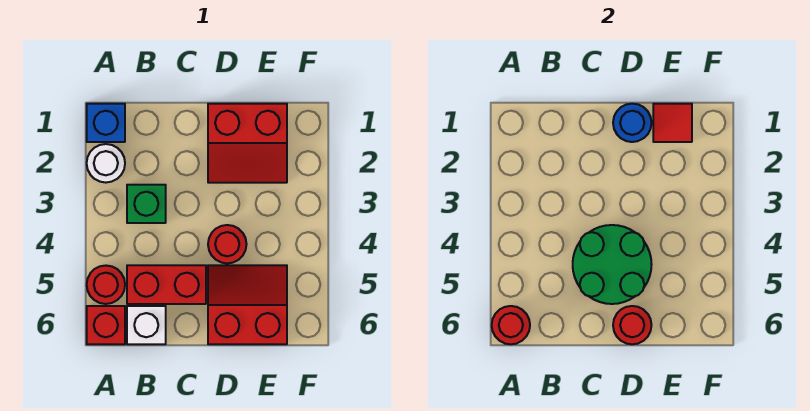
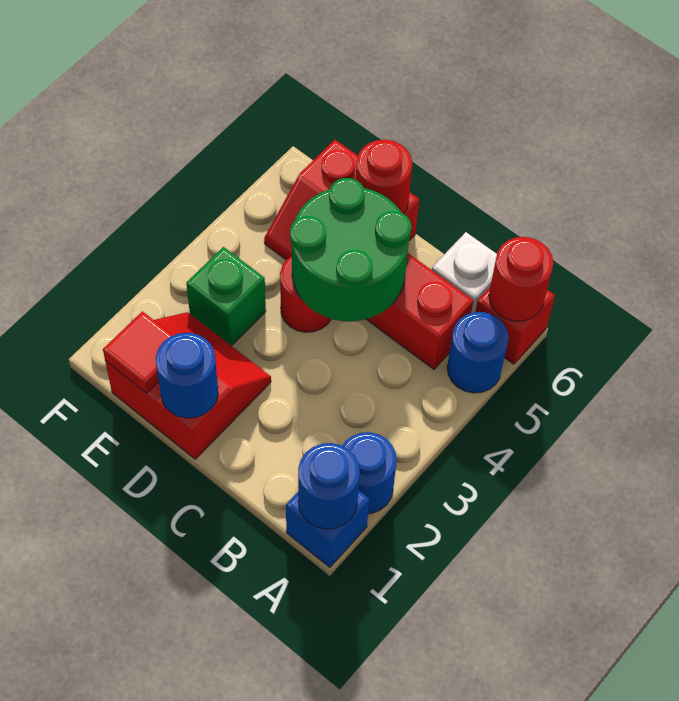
none -> blue 1x1 round brick [298,443,360,529]
white 1x1 round brick [87,144,125,183] -> blue 1x1 round brick [342,432,397,514]
red 1x1 round brick [87,266,125,304] -> blue 1x1 round brick [447,312,509,393]
green 1x1 brick [127,185,166,223] -> green 1x1 brick moved to [186,247,266,346]

